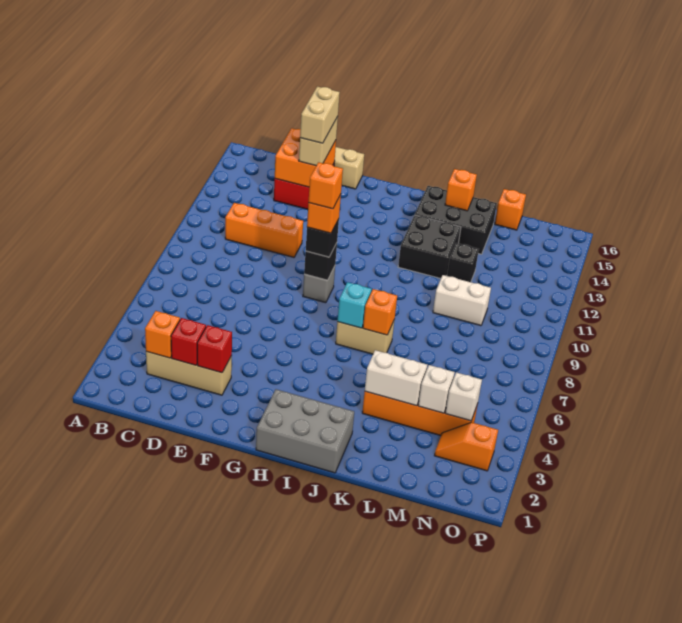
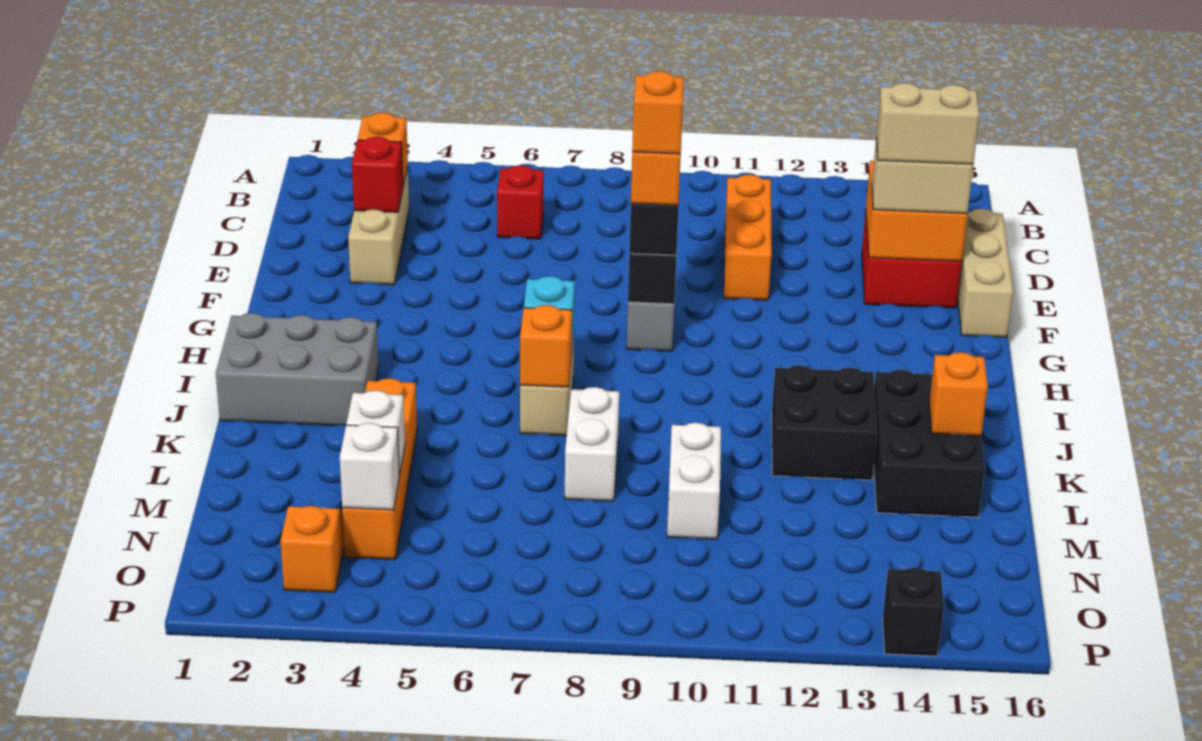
red 1x1 brick [197,325,232,373] -> red 1x1 brick moved to [497,165,544,239]
grey 2x3 brick [256,389,354,473] -> grey 2x3 brick turned to [216,313,378,426]
white 1x2 brick [365,350,427,406] -> white 1x2 brick moved to [565,387,619,501]
black 1x1 brick [447,243,479,282] -> black 1x1 brick moved to [883,568,944,656]
orange 1x1 brick [495,189,526,230] -> none

